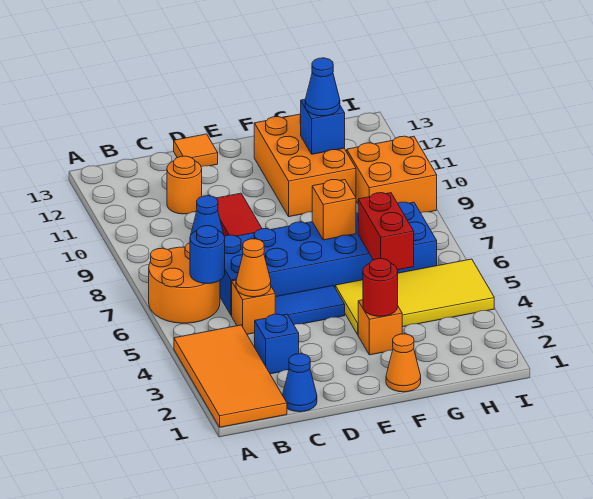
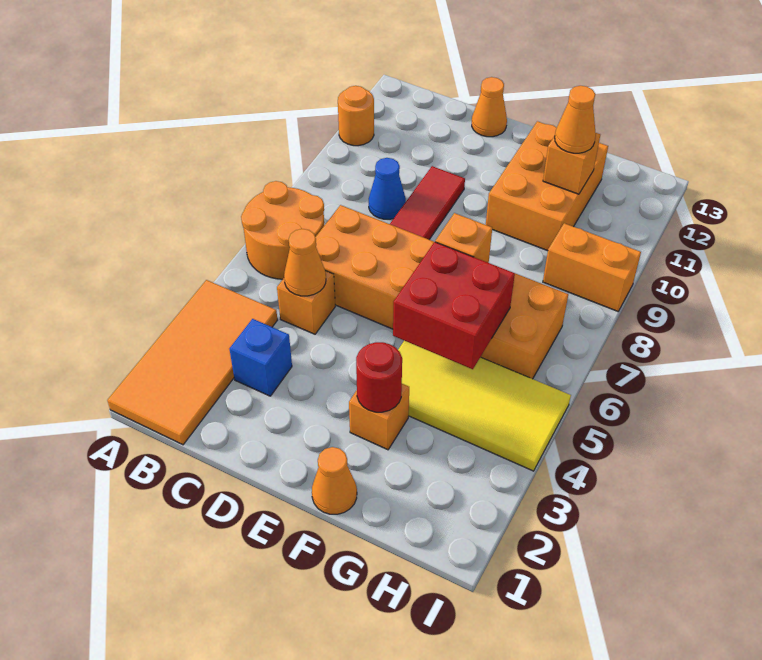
blue 1x1 round brick [190,226,225,284] -> none
blue 1x1 cone [283,354,317,412] -> none
blue 2x6 brick [220,202,437,315] -> orange 2x6 brick [315,205,568,379]
orange 1x1 round brick [167,156,202,214] -> orange 1x1 round brick moved to [338,86,374,146]
blue 1x2 tile [275,286,345,325] -> none
orange 1x1 tile [174,134,218,167] -> orange 1x1 cone [472,77,507,137]
red 1x2 brick [358,193,414,270] -> red 2x2 brick [393,242,515,369]
blue 1x1 brick [300,99,345,154] -> orange 1x1 brick [543,133,600,194]
blue 1x1 cone [305,58,340,116] -> orange 1x1 cone [555,86,596,153]
orange 2x2 brick [347,136,437,213] -> orange 1x2 brick [543,223,641,311]

